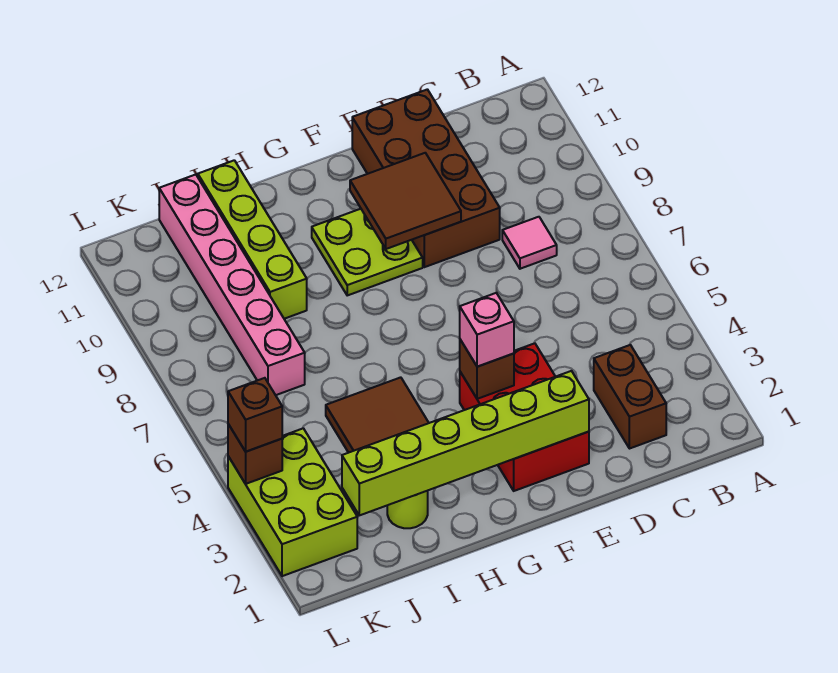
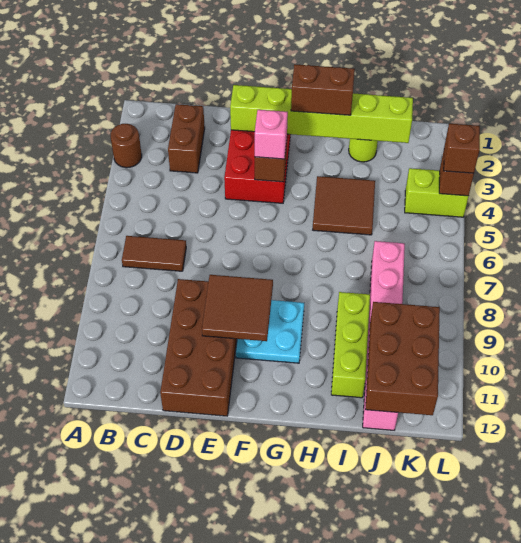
none -> brown 1x1 round brick [111,124,142,168]
none -> brown 1x2 tile [122,236,186,271]
pink 1x1 tile [502,217,557,269] -> none
lime 2x2 plate [312,209,423,295] -> cyan 2x2 plate [236,300,304,363]
none -> brown 1x2 brick [291,64,355,115]
lime 1x4 brick [198,160,307,319] -> lime 1x3 brick [331,292,370,398]
none -> brown 2x3 brick [365,302,440,415]
lime 2x3 brick [228,428,357,576] -> lime 1x2 brick [405,168,469,217]

